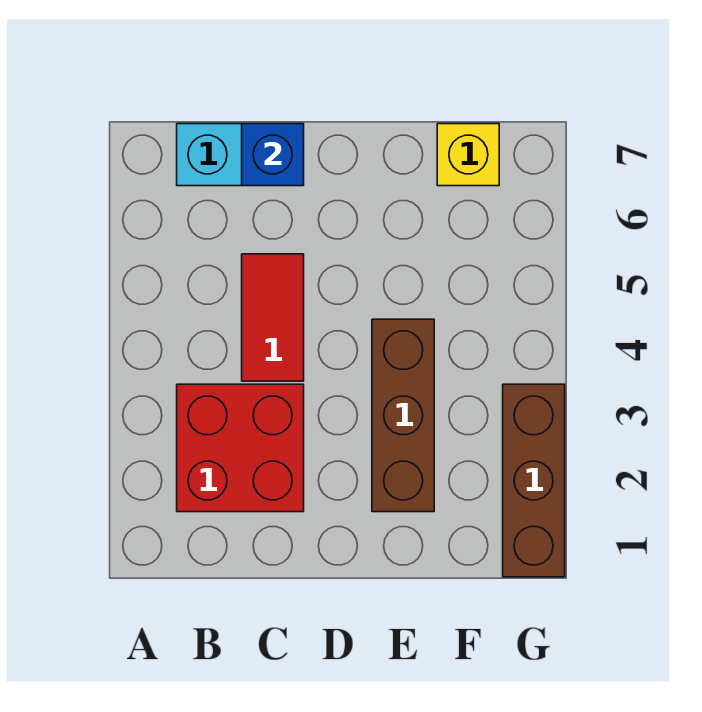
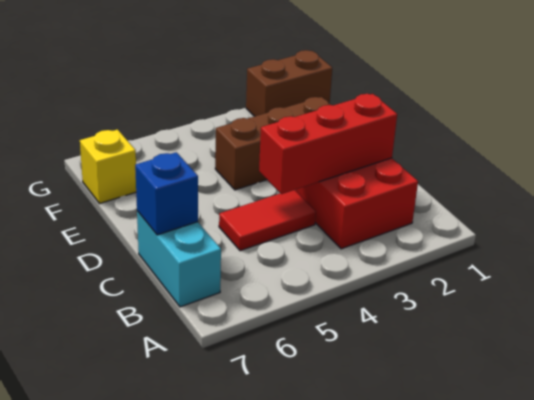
none -> red 1x3 brick [259,94,397,194]
brown 1x3 brick [503,384,565,577] -> brown 1x2 brick [246,50,332,116]

